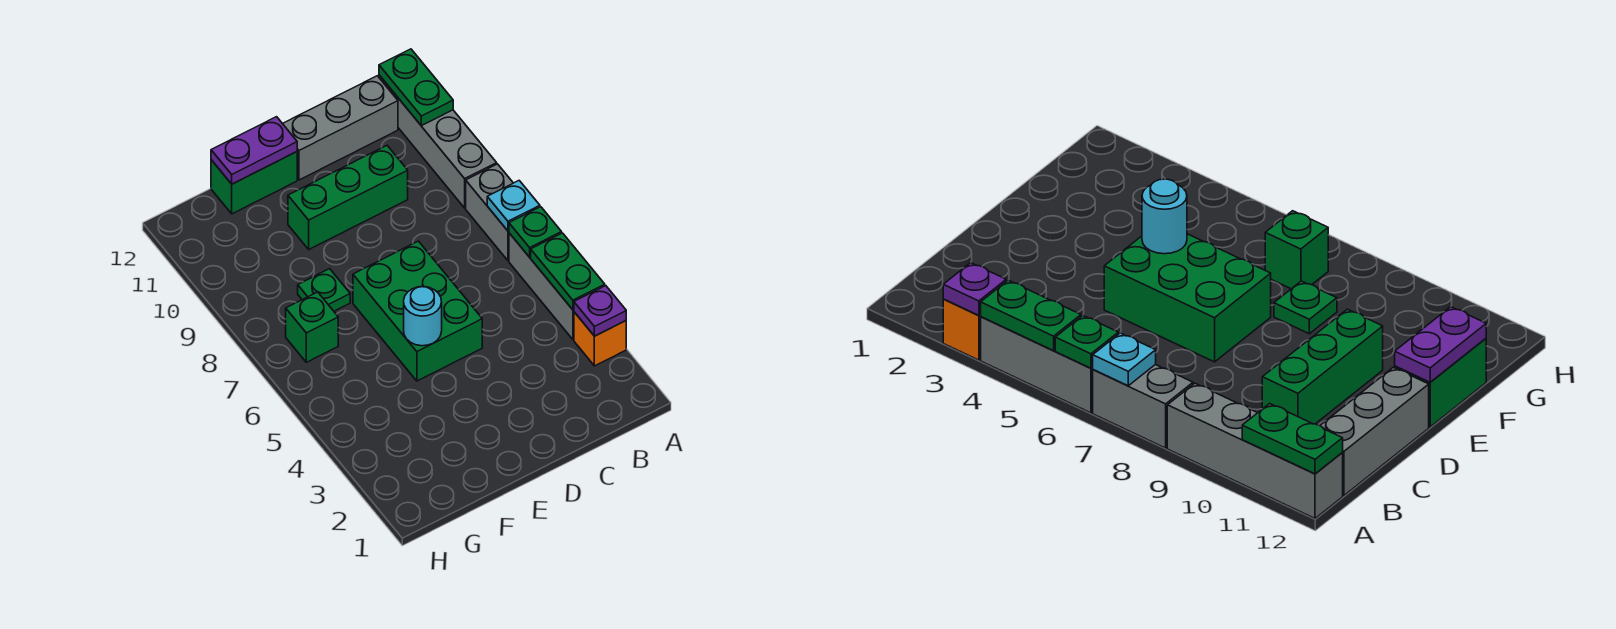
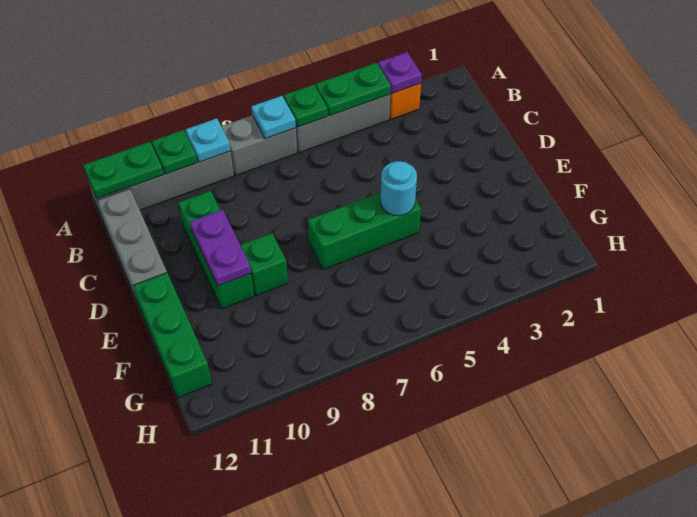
none -> cyan 1x1 plate [186,118,231,162]
green 2x3 brick [353,241,482,381] -> green 1x3 brick [308,192,421,270]
green 1x2 brick [211,152,297,214] -> green 1x3 brick [133,273,212,398]
purple 1x2 plate [211,117,297,184] -> purple 1x2 plate moved to [190,210,251,286]
green 1x1 plate [298,269,350,311] -> green 1x1 plate moved to [152,130,197,174]
green 1x1 brick [286,292,338,362] -> green 1x1 brick moved to [240,233,288,296]

